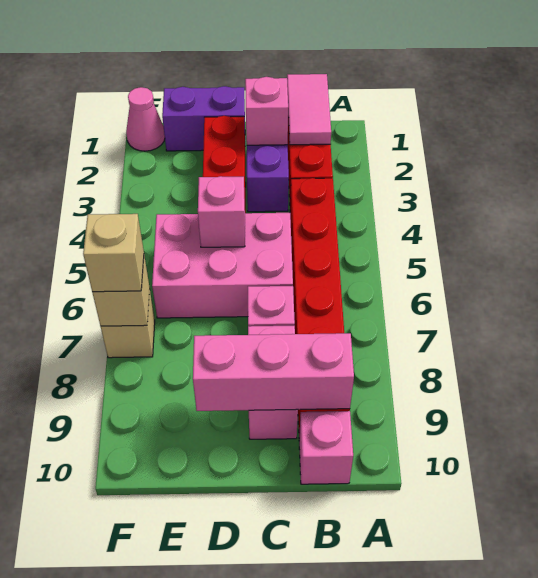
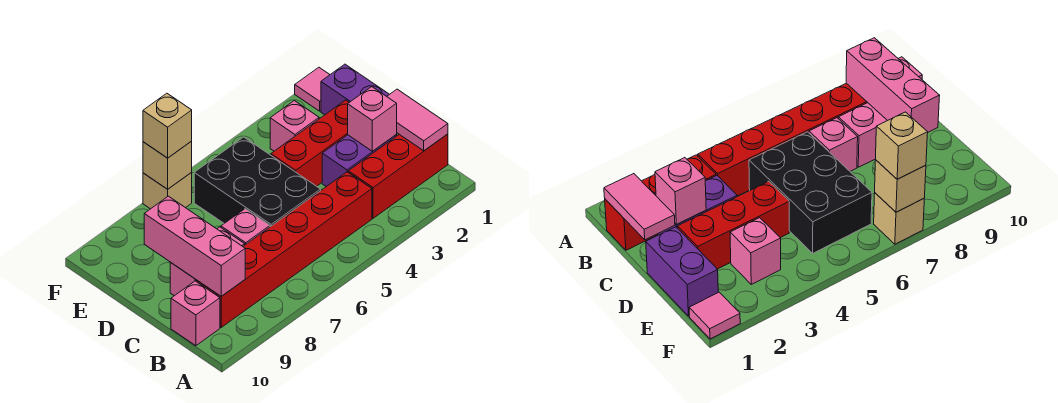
pink 1x2 tile [287,74,331,145] -> pink 1x2 tile turned to [387,89,448,151]
pink 2x3 brick [152,213,293,318] -> black 2x3 brick [194,137,321,227]
pink 1x1 brick [198,176,245,247] -> pink 1x1 brick moved to [270,101,319,151]
pink 1x1 cone [126,87,165,151] -> pink 1x1 tile [295,67,330,111]

